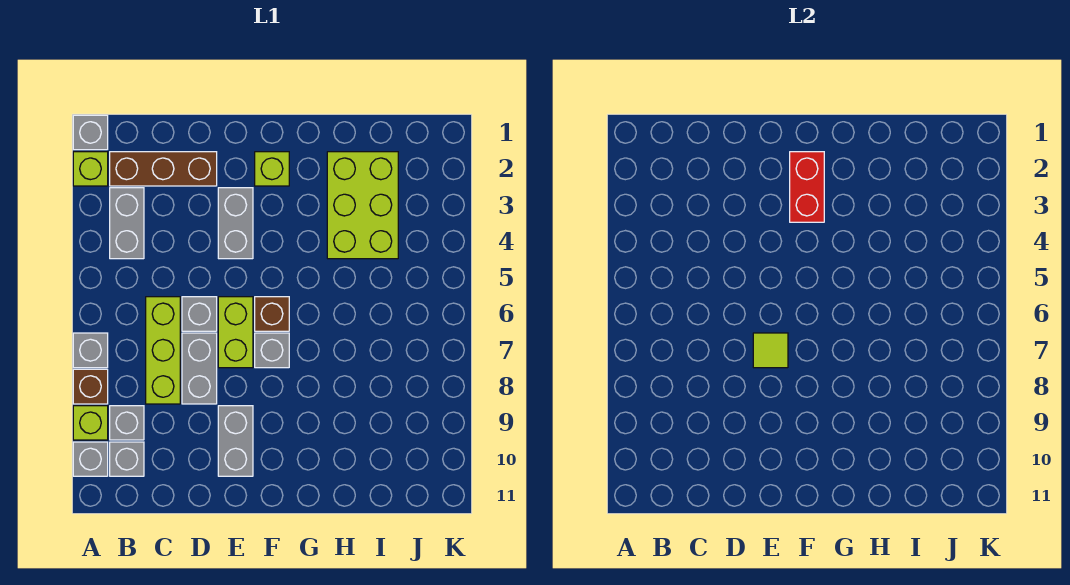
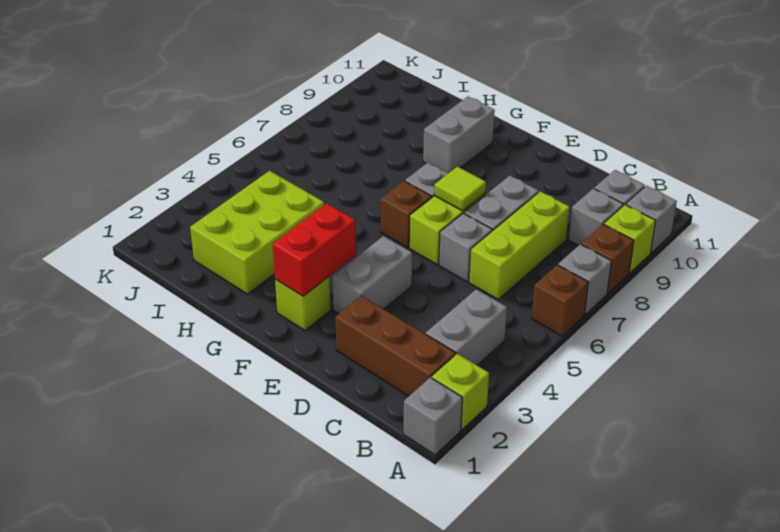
none -> brown 1x1 brick [531,265,588,336]
grey 1x2 brick [218,406,253,476] -> grey 1x2 brick moved to [423,96,495,173]

